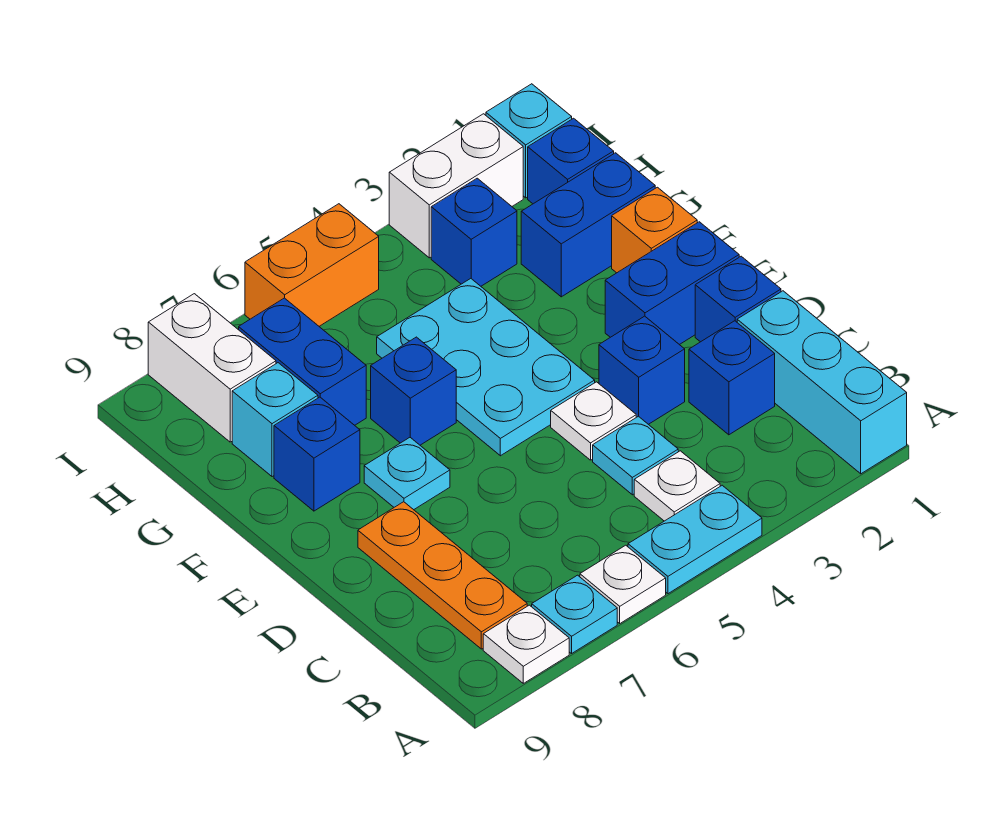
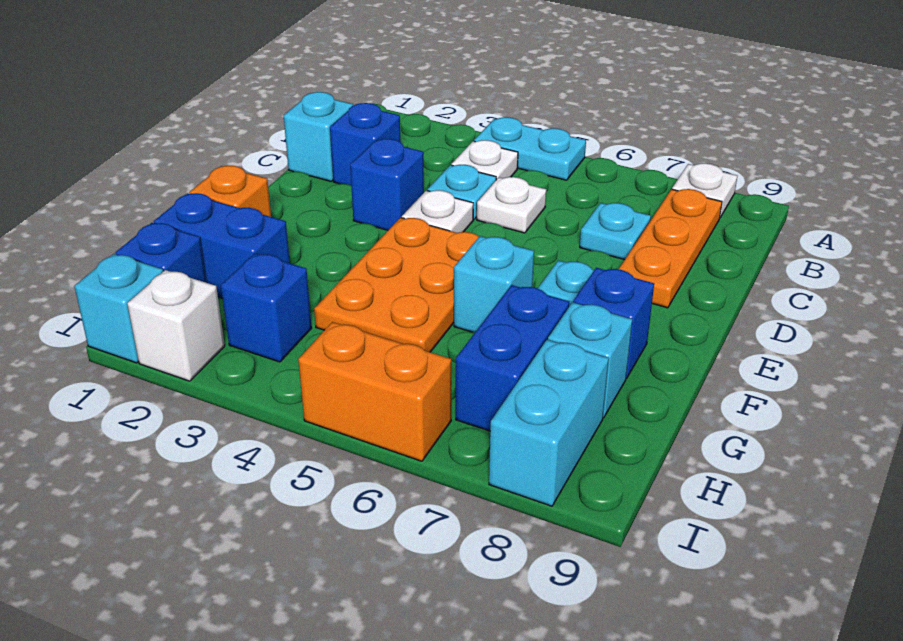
cyan 1x3 brick [737,291,907,474] -> cyan 1x1 brick [284,92,353,181]
white 1x1 plate [580,545,666,623] -> white 1x1 plate moved to [477,177,546,233]
cyan 1x1 plate [532,575,617,653] -> cyan 1x1 plate moved to [580,203,651,260]
blue 1x1 brick [695,256,781,342] -> none
blue 1x2 brick [605,222,739,345] -> none
cyan 2x3 plate [377,279,595,456] -> orange 2x3 plate [314,218,479,352]
blue 1x1 brick [371,337,456,445] -> cyan 1x1 brick [454,236,534,333]
white 1x2 brick [148,294,276,442] -> cyan 1x2 brick [489,340,609,506]
white 1x2 brick [389,114,523,258] -> white 1x1 brick [127,270,225,381]

